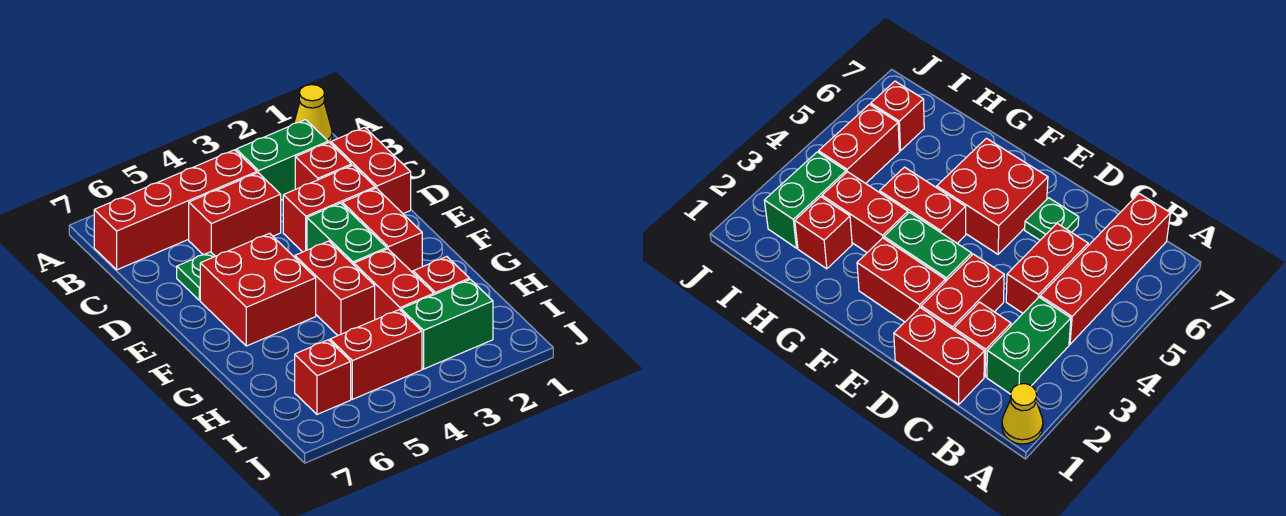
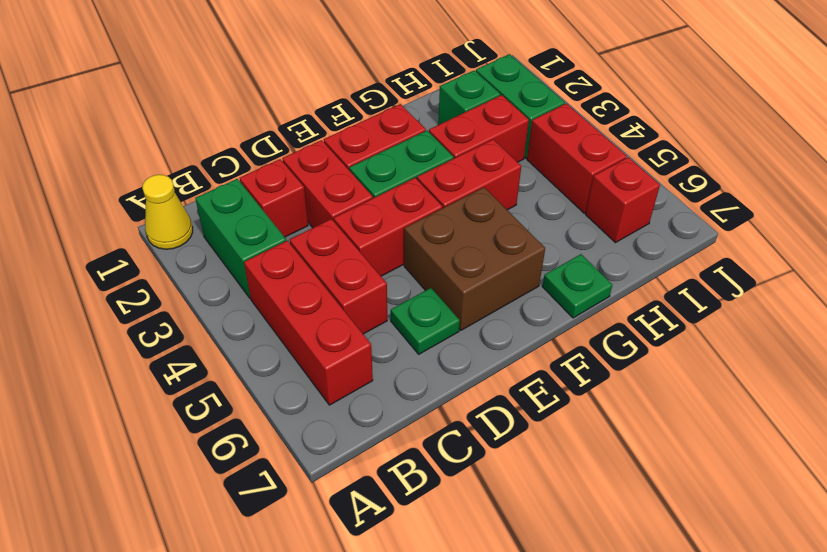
red 1x4 brick [94,150,257,270] -> red 1x3 brick [244,241,373,405]
red 1x2 brick [331,127,411,214] -> red 1x2 brick moved to [334,178,443,276]
red 2x2 brick [200,233,316,346] -> brown 2x2 brick [404,187,545,330]
none -> green 1x1 plate [542,254,612,318]
red 1x1 brick [413,257,469,295] -> green 1x1 brick [438,70,500,125]

